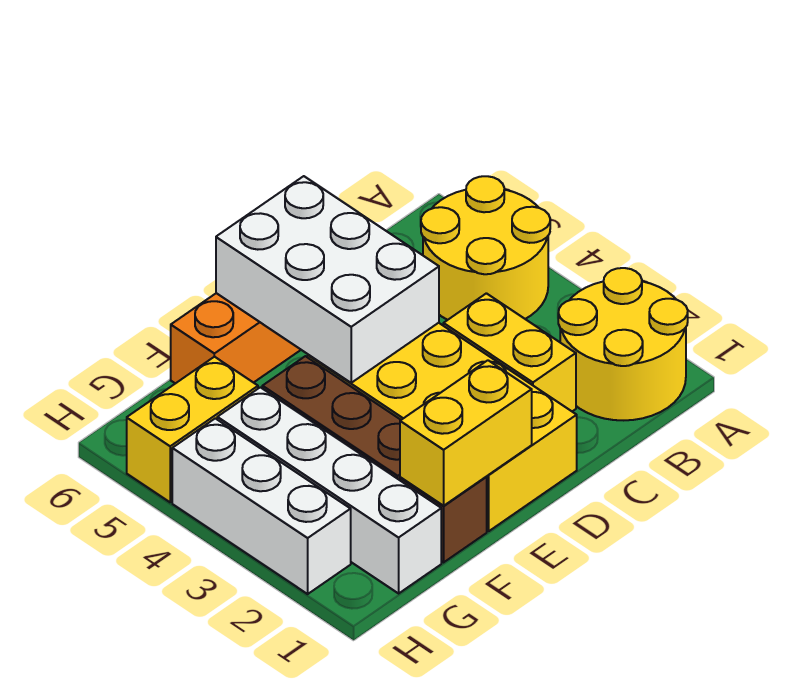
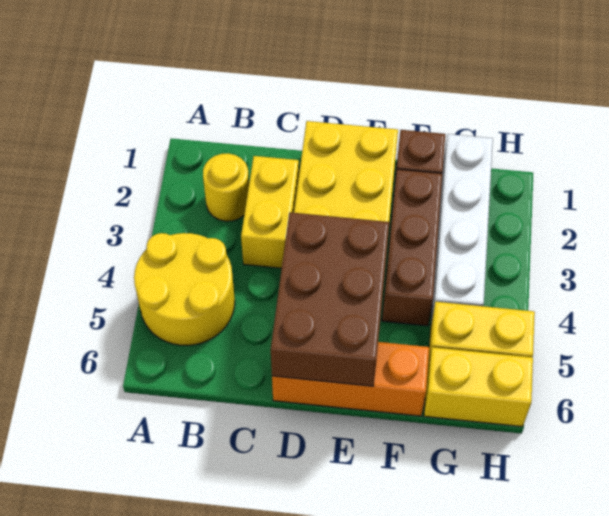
yellow 2x2 round brick [558,268,688,420] -> yellow 1x1 round brick [203,153,249,221]
white 2x3 brick [216,176,439,383] -> brown 2x3 brick [271,212,390,386]
yellow 1x2 brick [400,360,532,506] -> yellow 1x2 brick moved to [424,347,533,427]
white 1x3 brick [172,418,351,594] -> none

